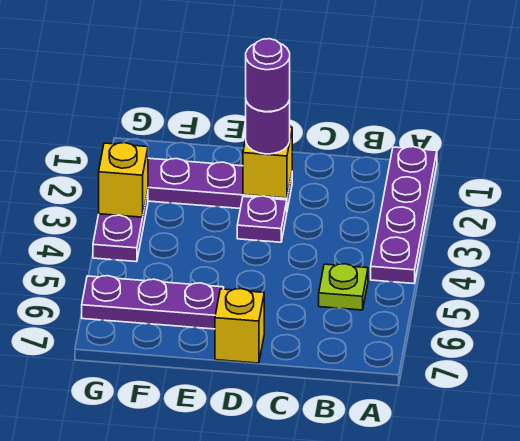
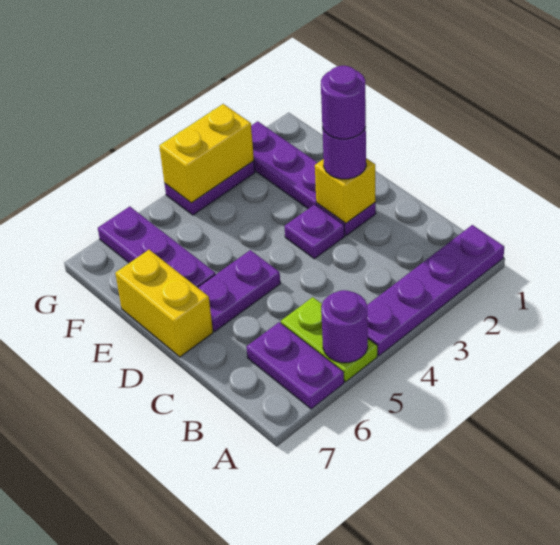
none -> purple 1x1 round brick [321,290,368,363]
none -> purple 1x2 plate [246,322,344,409]
lime 1x1 plate [319,264,368,310] -> lime 1x2 plate [281,297,377,382]
none -> purple 1x2 plate [198,250,280,331]
yellow 1x1 brick [215,289,264,363] -> yellow 1x2 brick [115,250,213,357]
yellow 1x1 brick [99,143,148,217] -> yellow 1x2 brick [159,104,254,203]

